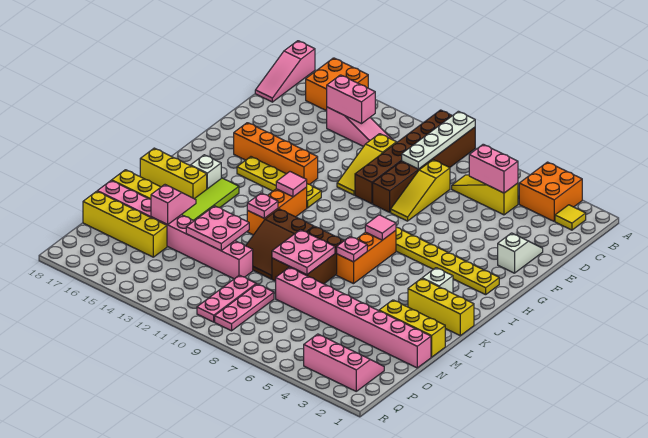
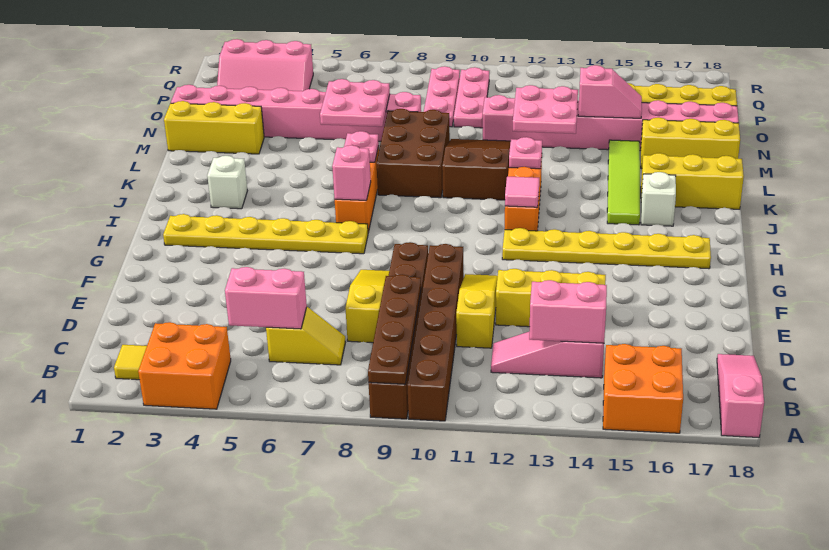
white 1x4 plate [402,111,475,169] -> brown 1x4 plate [368,274,421,384]
yellow 1x3 slope [452,175,518,215] -> yellow 1x2 slope [266,307,346,365]
white 1x2 slope [498,233,543,273] -> none
orange 1x4 brick [234,123,318,184] -> none
yellow 1x4 plate [237,157,321,208] -> yellow 1x6 plate [502,228,711,269]
pink 1x1 tile [365,215,396,240] -> pink 1x1 brick [332,145,371,200]
yellow 1x3 brick [408,278,474,336] -> yellow 1x3 brick moved to [496,269,606,327]
pink 2x2 plate [272,230,335,275] -> pink 2x2 plate moved to [320,79,390,127]
pink 1x2 slope [151,185,196,225] -> pink 1x2 slope turned to [578,65,642,118]

